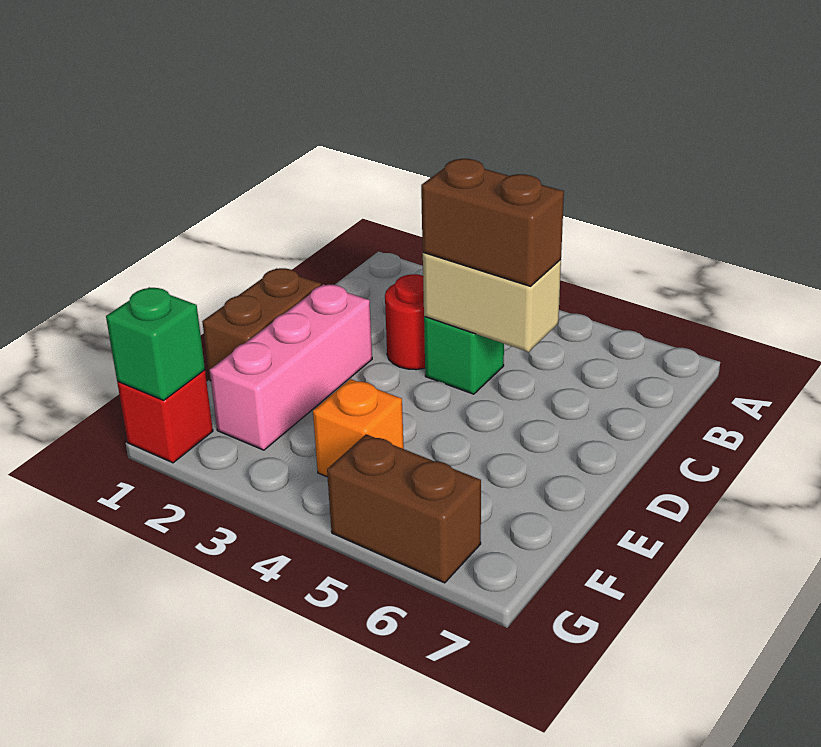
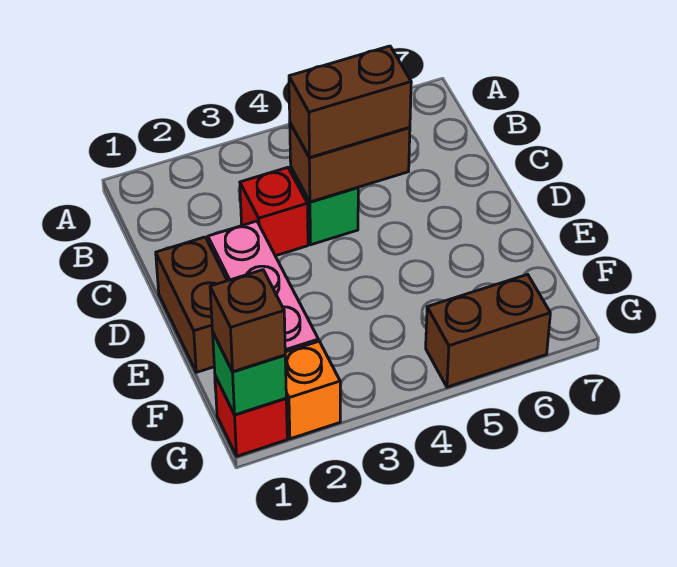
red 1x1 round brick [385,274,425,370] -> red 1x1 brick [240,167,308,256]
tan 1x2 brick [423,253,561,352] -> brown 1x2 brick [290,123,410,202]
orange 1x1 brick [313,379,404,477] -> orange 1x1 brick moved to [285,341,340,439]
none -> brown 1x1 brick [210,270,285,372]

